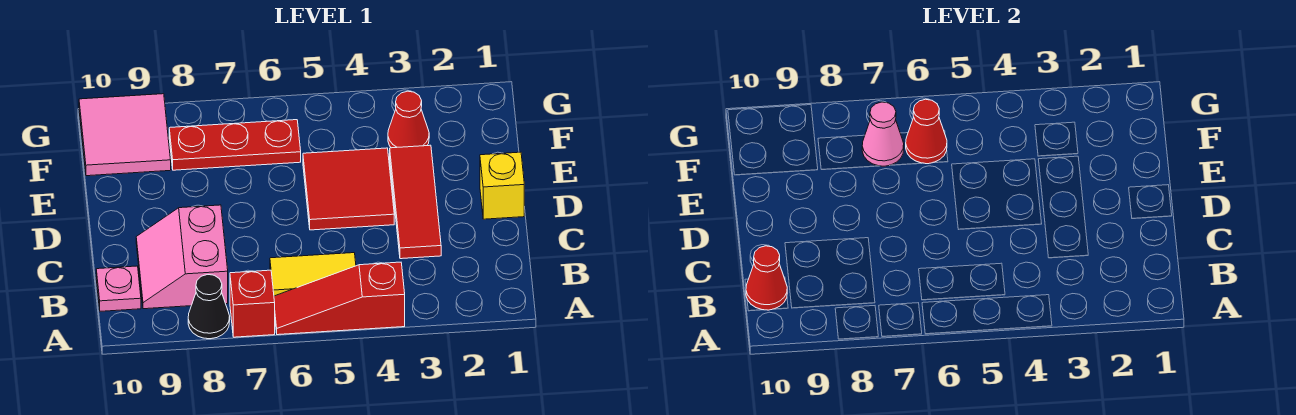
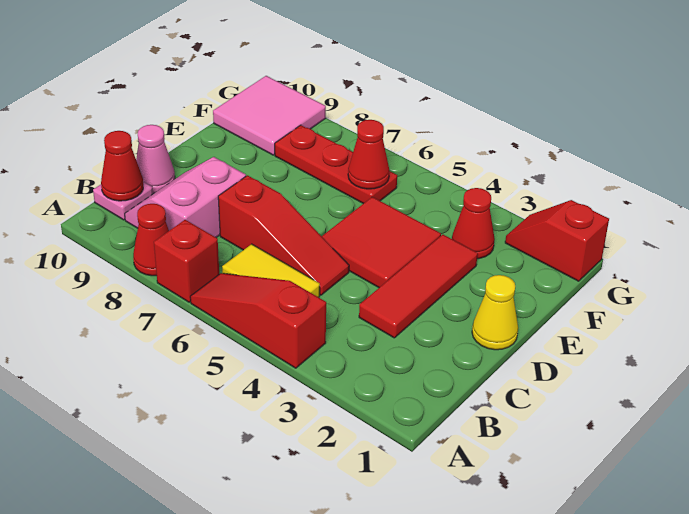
black 1x1 cone [188,275,230,339] -> red 1x1 cone [133,204,169,276]
none -> red 1x3 slope [218,175,349,295]
yellow 1x1 brick [480,152,524,219] -> yellow 1x1 cone [472,275,518,350]
pink 1x1 cone [862,102,904,166] -> pink 1x1 cone moved to [136,125,175,193]
none -> red 1x2 slope [505,200,609,281]

